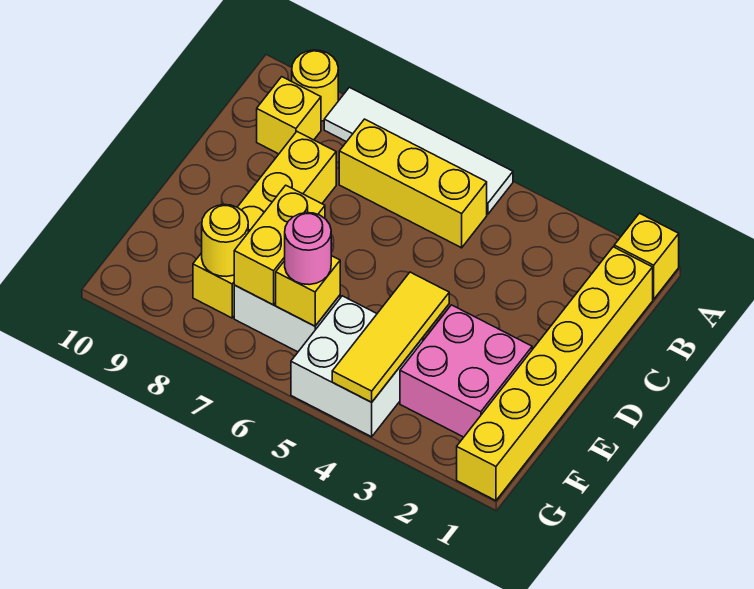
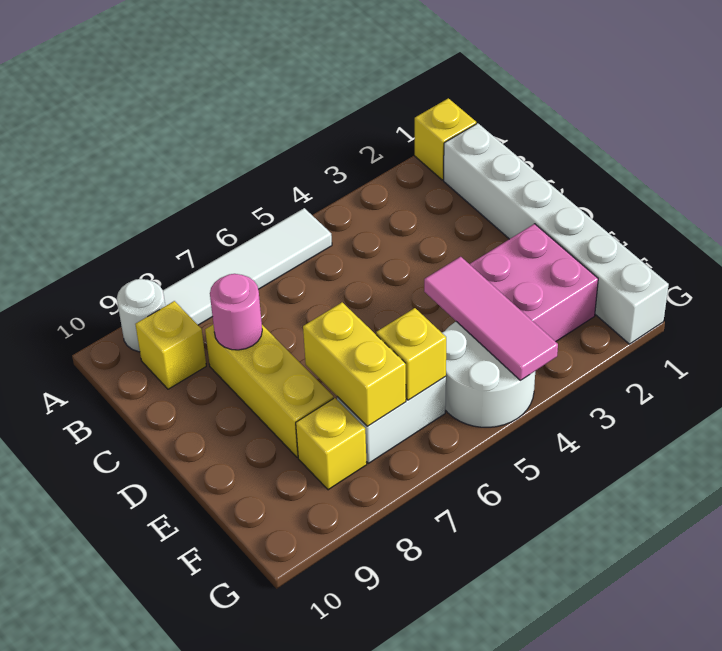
yellow 1x1 round brick [292,50,338,121] -> white 1x1 round brick [117,279,165,352]
yellow 1x6 brick [457,247,653,501] -> white 1x6 brick [444,123,669,344]
yellow 1x3 brick [339,119,487,248] -> none
yellow 1x3 tile [332,272,449,402] -> pink 1x3 tile [424,257,558,380]
white 2x2 brick [291,296,423,437] -> white 2x2 round brick [442,322,535,427]
pink 1x1 round brick [285,213,331,285] -> pink 1x1 round brick moved to [210,274,262,350]
yellow 1x1 round brick [202,205,248,277] -> none

